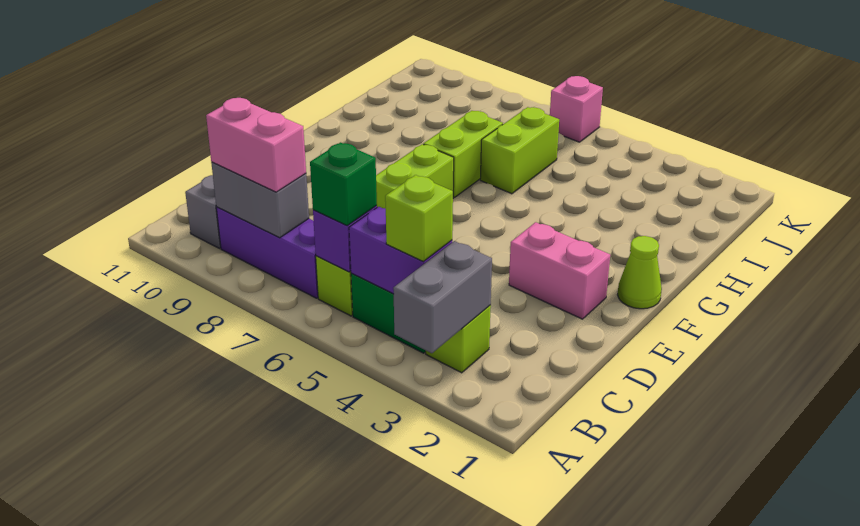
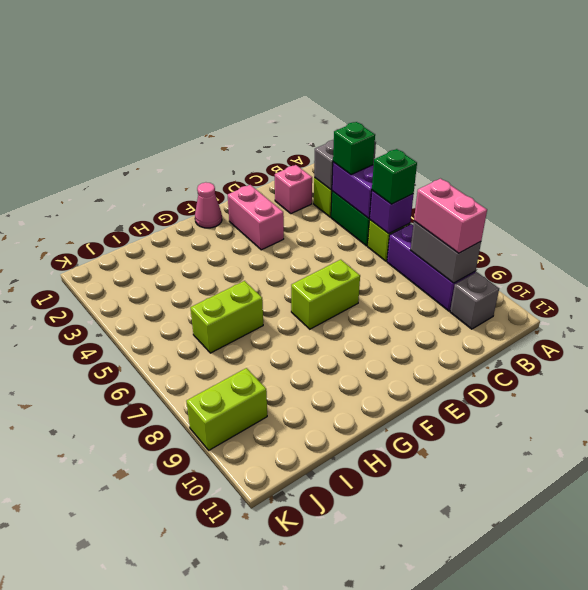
lime 1x1 brick [385,175,453,261] -> green 1x1 brick [333,122,375,175]
lime 1x1 cone [618,236,662,309] -> pink 1x1 cone [195,182,222,228]
lime 1x2 brick [423,111,503,197] -> lime 1x2 brick moved to [186,368,267,450]
pink 1x1 brick [550,76,603,142] -> pink 1x1 brick moved to [275,165,312,214]

